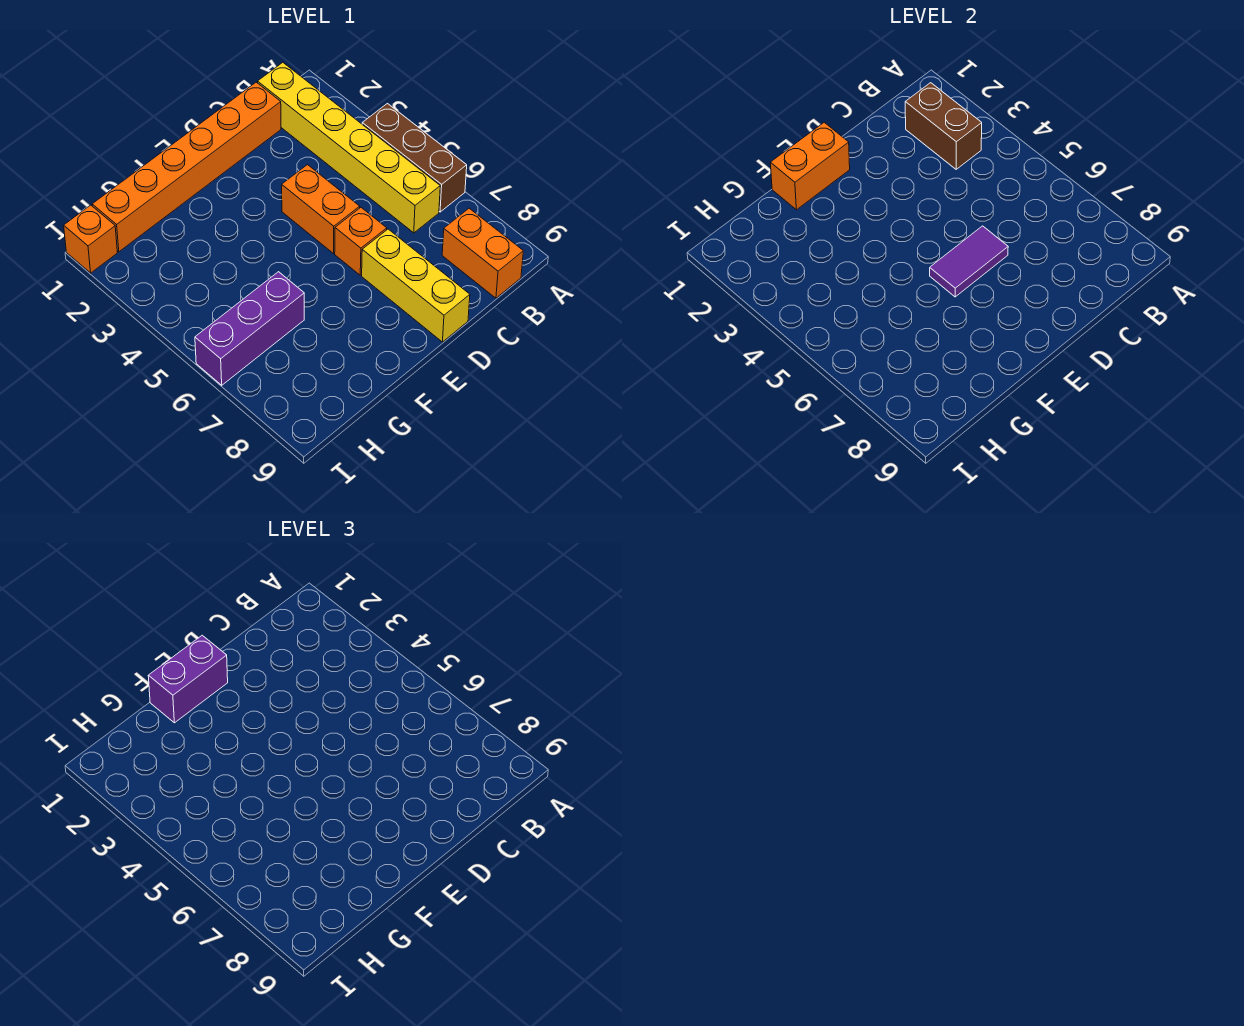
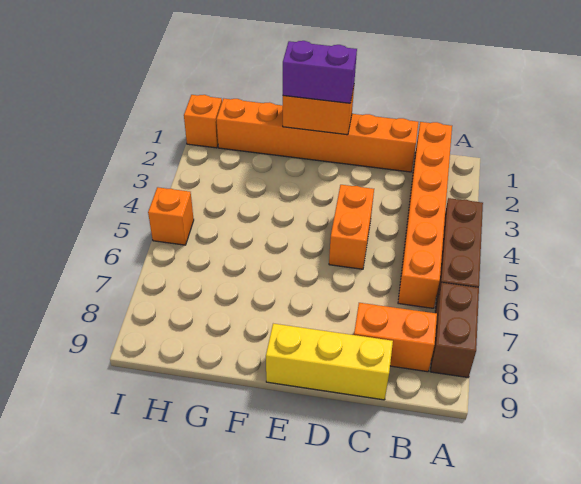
yellow 1x6 brick [258,63,440,233] -> orange 1x6 brick [398,122,452,308]
brown 1x2 brick [905,83,982,169] -> brown 1x2 brick moved to [430,282,479,377]
orange 1x2 brick [442,208,523,298] -> orange 1x2 brick turned to [354,303,437,372]
orange 1x1 brick [335,208,387,275] -> orange 1x1 brick moved to [148,187,194,245]
purple 1x2 tile [930,226,1008,297] -> none
yellow 1x3 brick [362,229,470,342] -> yellow 1x3 brick turned to [266,324,393,400]
purple 1x3 brick [195,272,304,385] -> none

